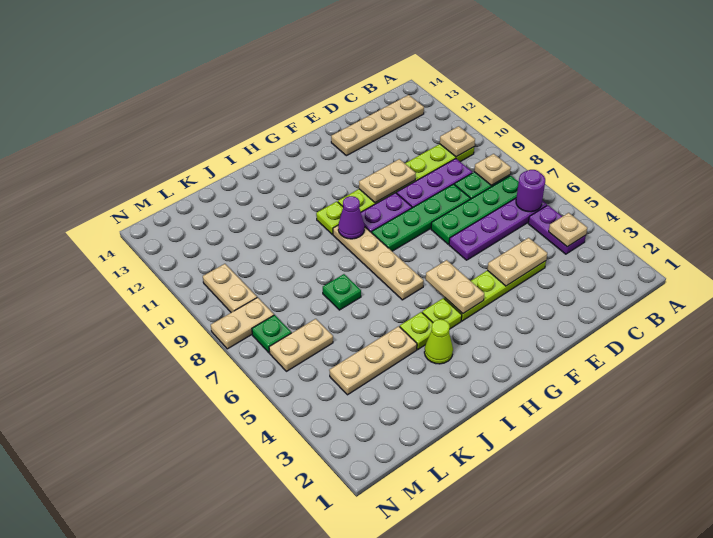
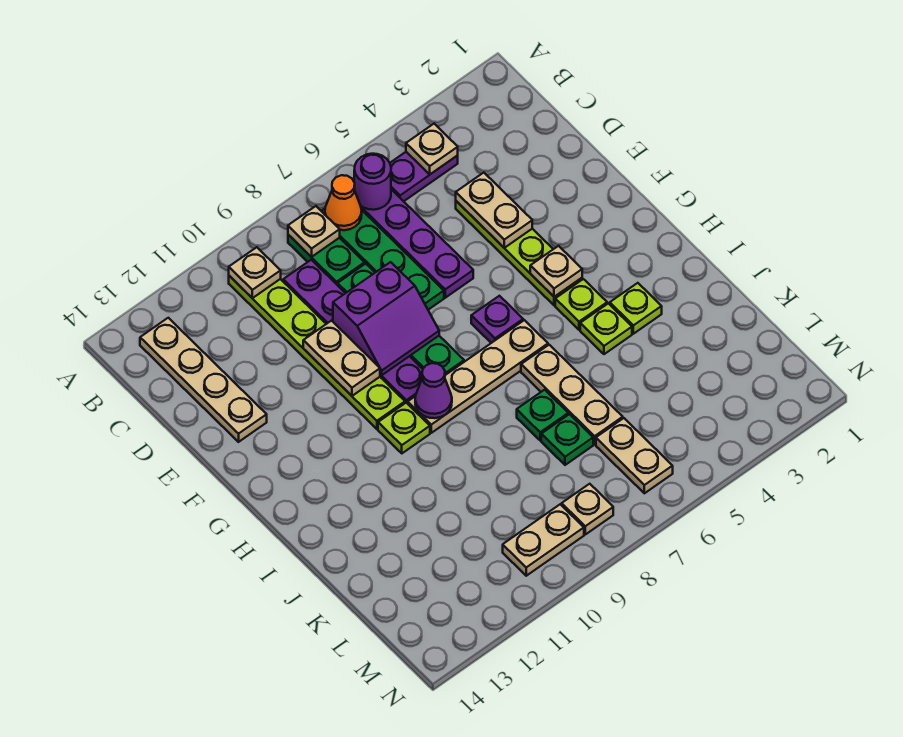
none -> orange 1x1 cone [325,175,362,230]
none -> purple 2x2 slope [333,262,439,376]
tan 1x2 plate [426,260,484,314] -> tan 1x1 plate [530,246,582,297]
none -> purple 1x1 plate [471,296,523,343]
lime 1x1 cone [424,319,453,364] -> lime 1x1 plate [610,283,662,334]
tan 1x3 plate [329,326,417,395] -> tan 1x3 plate moved to [521,345,623,444]
green 1x1 plate [252,315,291,353] -> green 1x1 plate moved to [541,414,593,465]
tan 1x2 plate [211,297,274,349] -> tan 1x1 plate [562,484,613,534]

